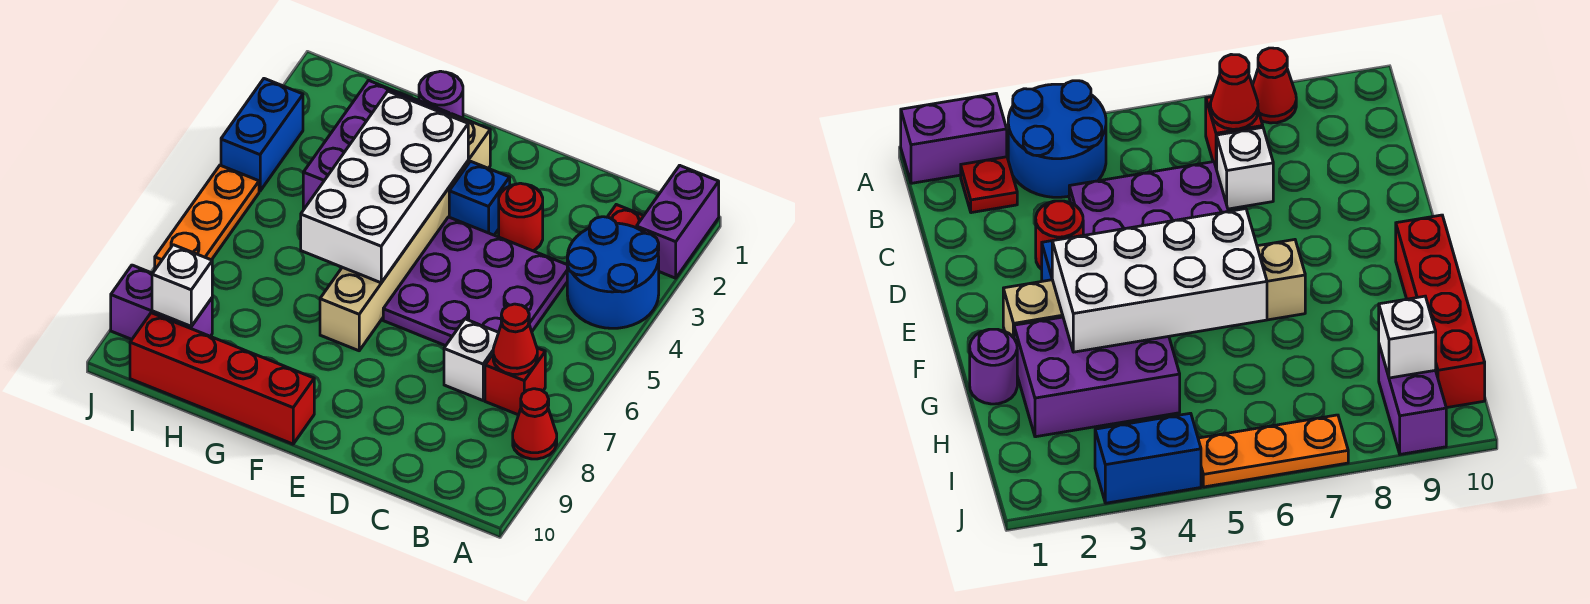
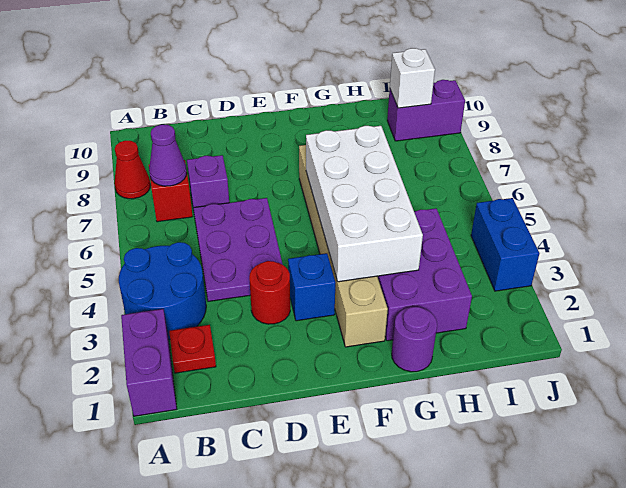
red 1x1 cone [493,304,537,374] -> purple 1x1 cone [149,124,187,186]
purple 3x3 plate [383,217,567,346] -> purple 2x3 plate [193,198,283,301]
white 1x1 brick [444,319,499,400] -> purple 1x1 brick [187,155,229,210]
red 1x4 brick [130,313,314,444] -> none
orange 1x3 plate [155,165,259,269] -> none

